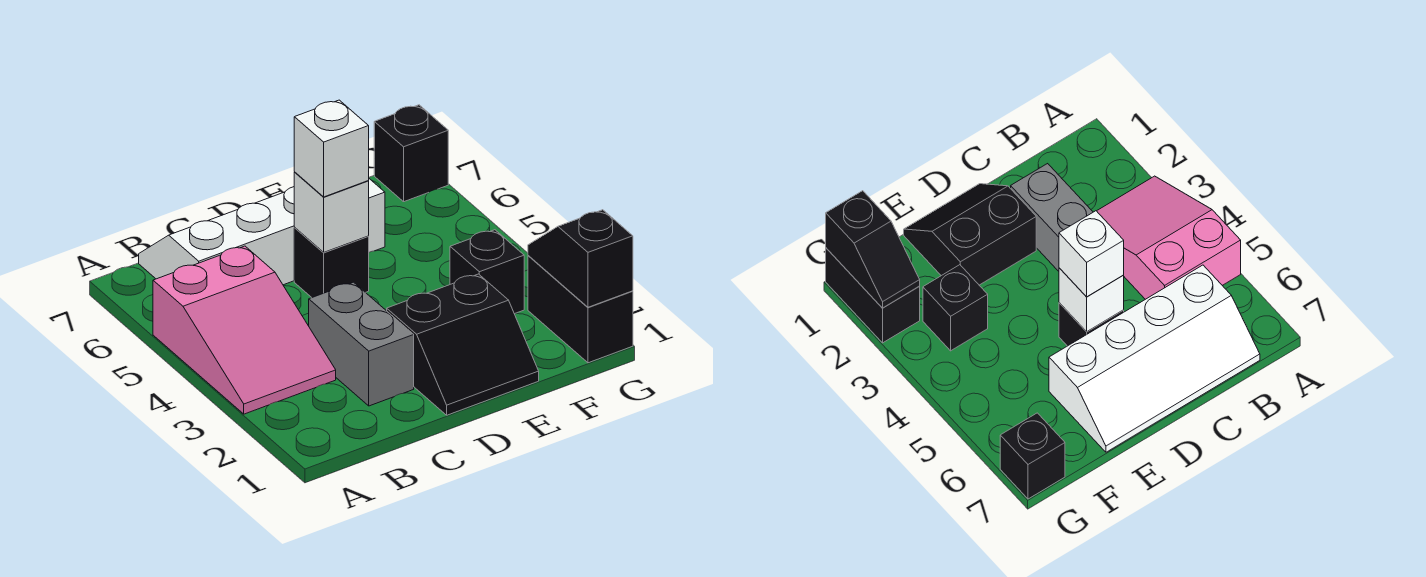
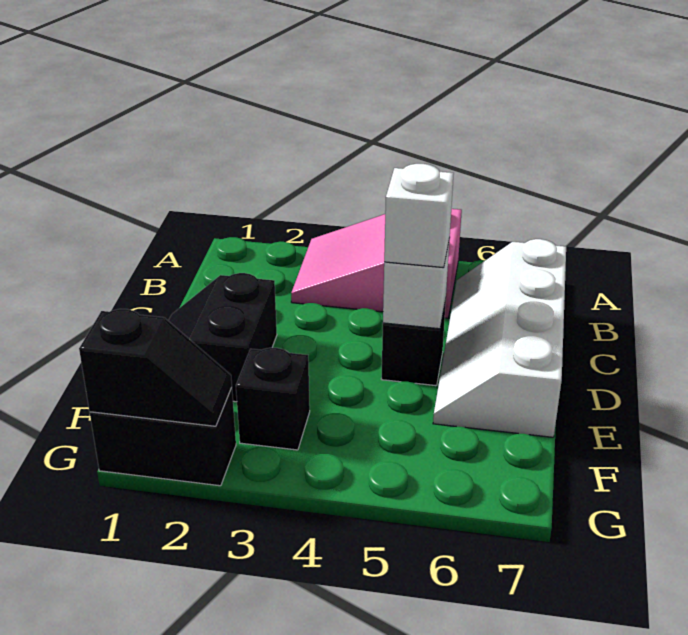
white 2x4 slope [139,179,385,285] -> white 2x4 slope turned to [433,239,566,437]
grey 1x2 brick [309,282,414,406] -> none
black 1x1 brick [374,105,448,202] -> none

